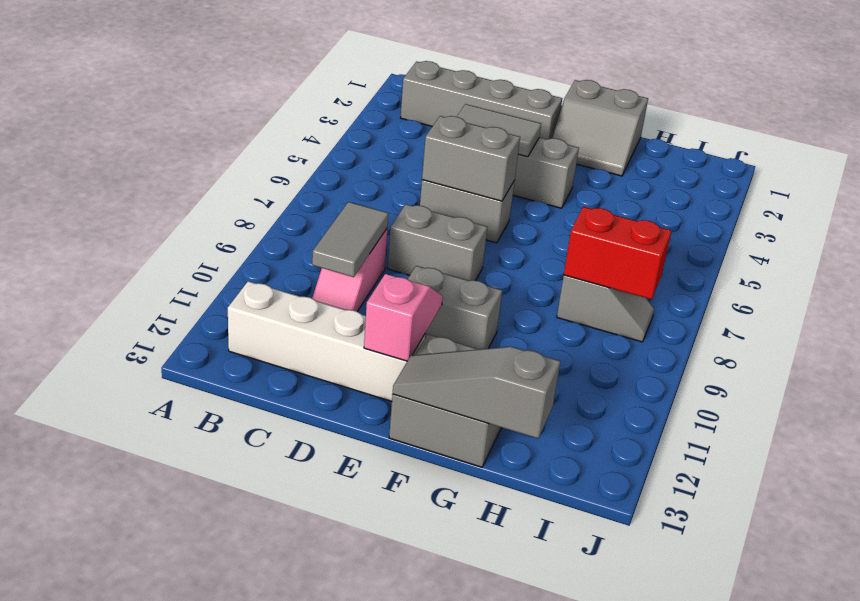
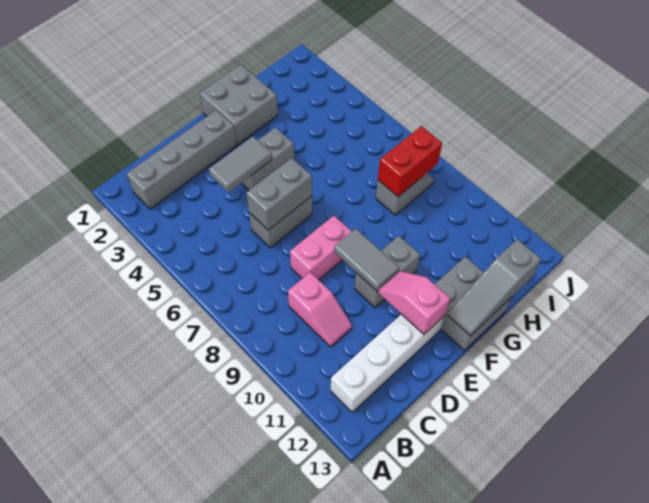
grey 1x2 tile [312,202,389,277] -> grey 1x2 tile moved to [334,228,399,292]
grey 1x2 brick [388,204,487,281] -> pink 1x2 brick [290,216,352,280]
grey 2x2 slope [552,80,648,176] -> grey 2x2 brick [200,64,278,144]

